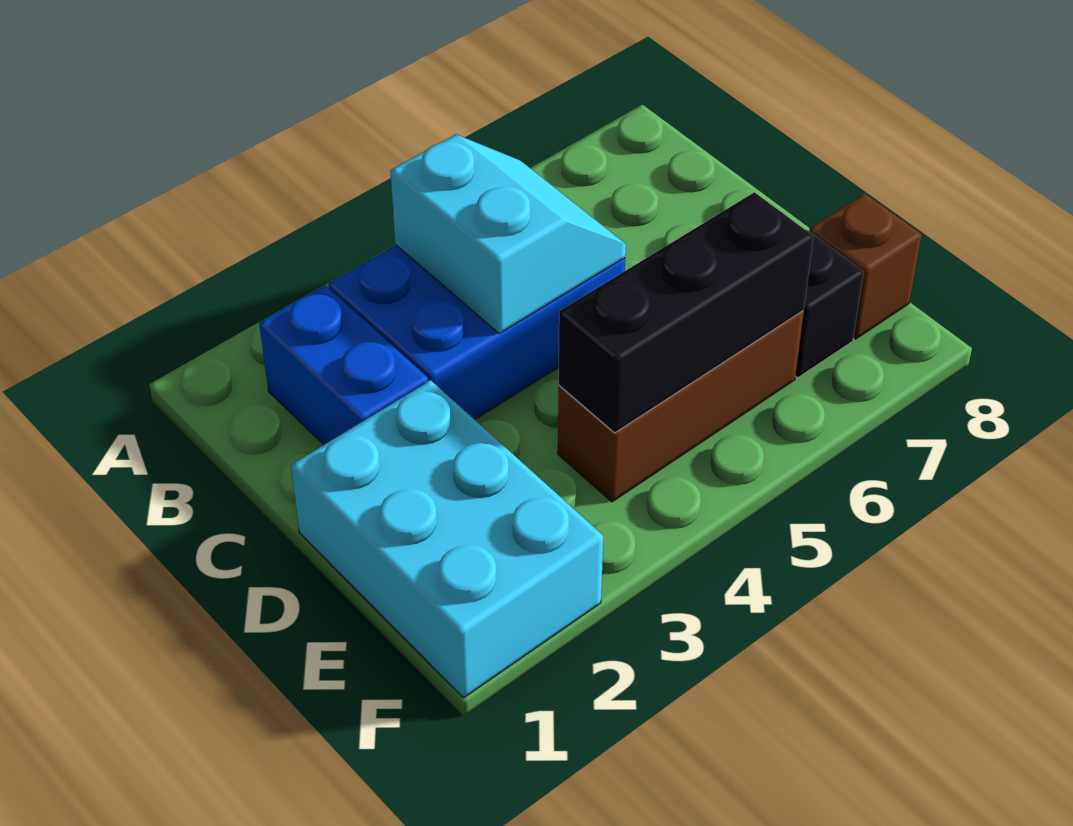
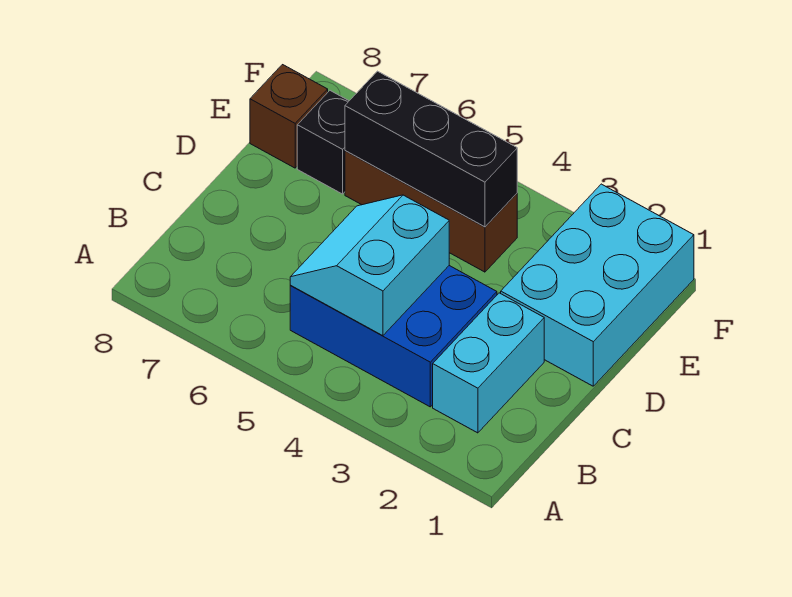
blue 1x2 brick [259,285,428,445] -> cyan 1x2 brick [433,293,544,433]

